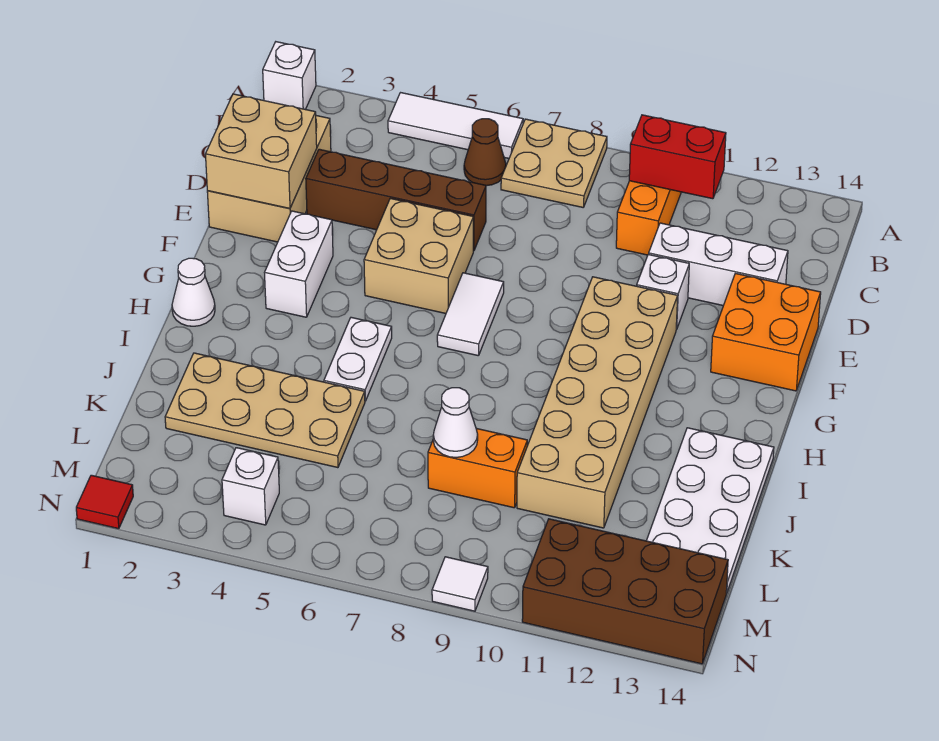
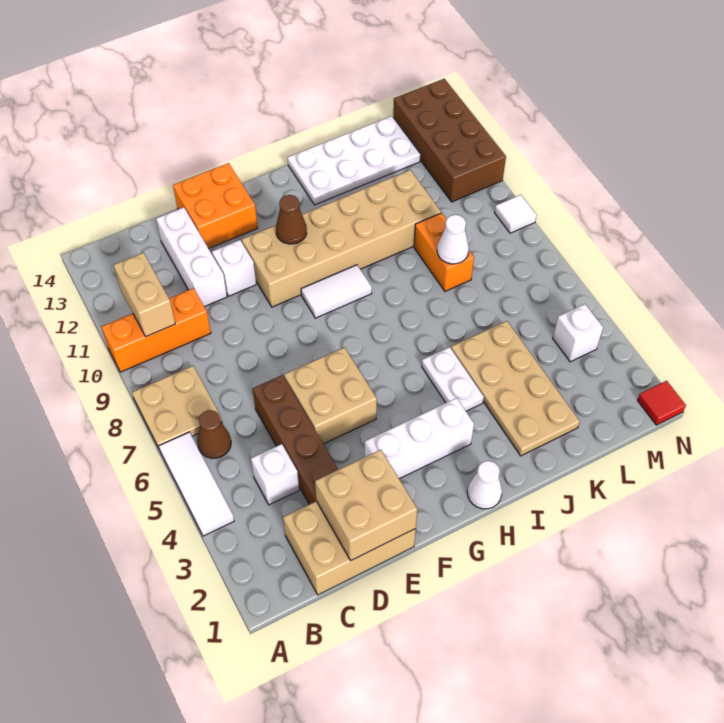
white 1x1 brick [263,42,316,109] -> white 1x1 brick moved to [251,444,299,505]
red 1x2 brick [629,115,726,199] -> tan 1x2 brick [113,253,175,337]
white 1x2 brick [264,211,333,317] -> white 1x3 brick [365,398,474,479]
white 1x2 tile [437,273,504,356] -> white 1x2 tile moved to [301,265,372,318]
none -> brown 1x1 cone [276,195,307,244]
white 1x2 plate [324,317,392,401] -> white 1x2 plate turned to [422,347,484,411]

